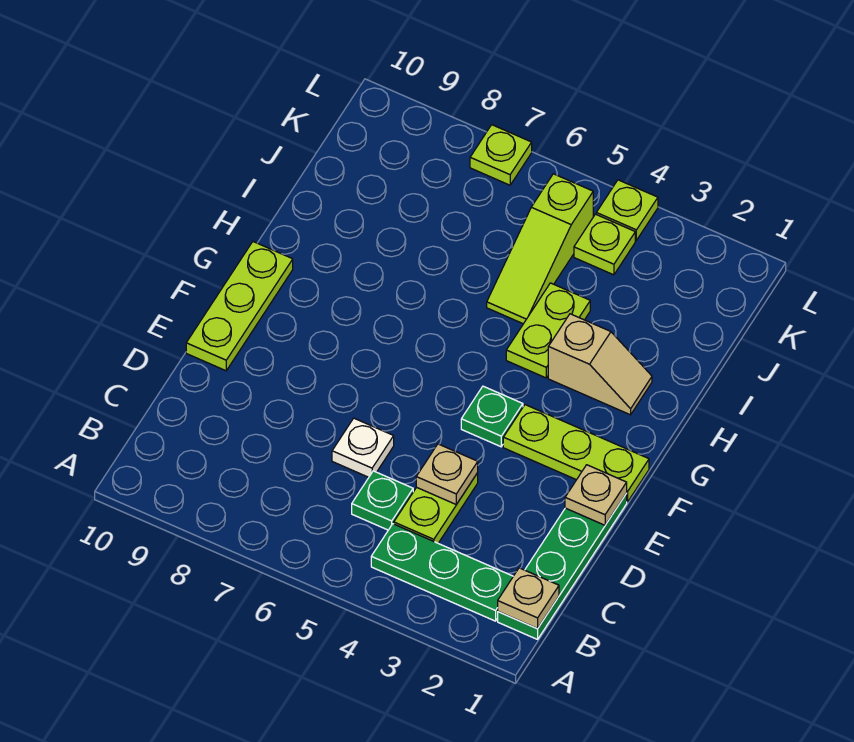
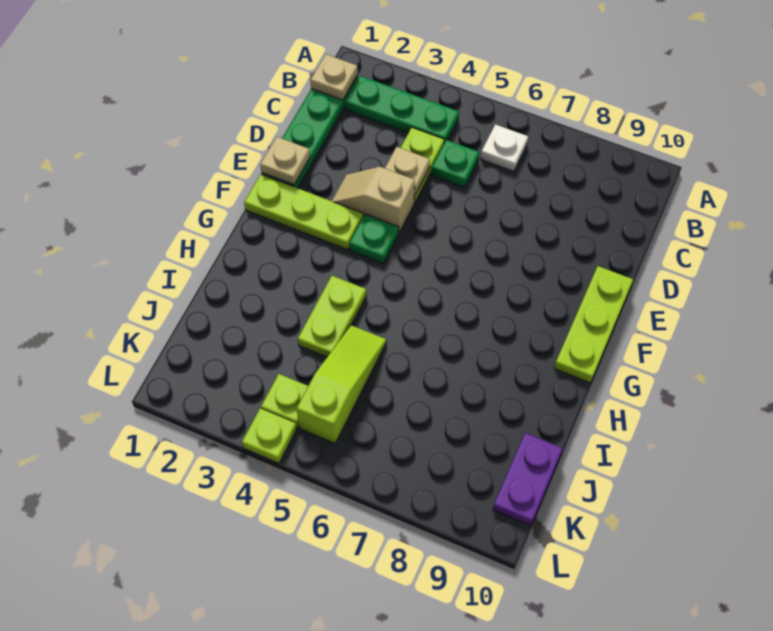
white 1x1 plate [332,418,394,477] -> white 1x1 plate moved to [481,124,528,172]
tan 1x2 slope [548,314,652,415] -> tan 1x2 slope moved to [332,167,415,232]
none -> purple 1x2 plate [493,433,563,526]
lime 1x1 plate [470,125,532,185] -> none

